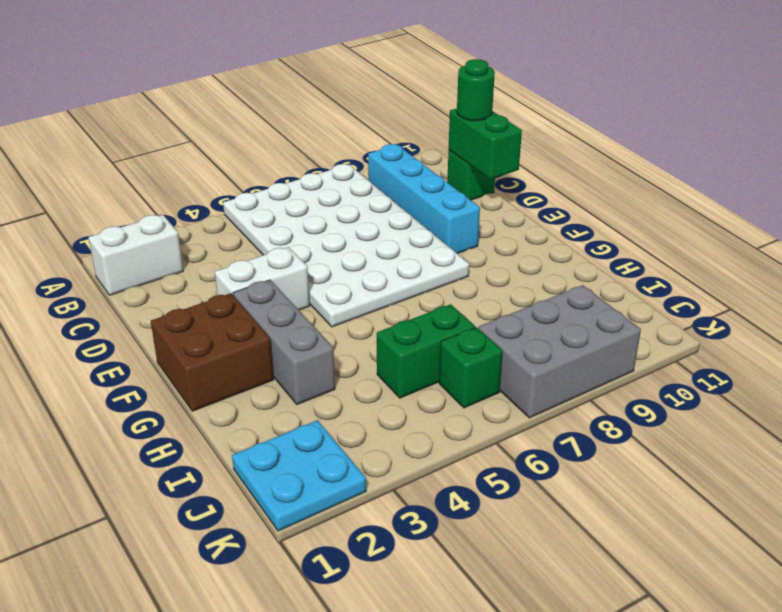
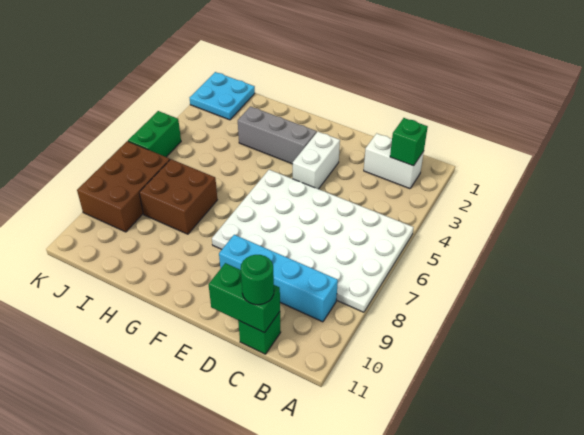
white 1x2 brick [89,215,183,295] -> white 1x2 brick turned to [364,134,424,189]
brown 2x2 brick [151,293,274,411] -> brown 2x2 brick moved to [139,159,217,234]
green 1x2 brick [377,304,475,398] -> green 1x2 brick moved to [128,111,181,157]
green 1x1 brick [439,327,503,408] -> green 1x1 brick moved to [390,118,428,166]
grey 2x3 brick [478,285,641,418] -> brown 2x3 brick [77,141,170,232]

